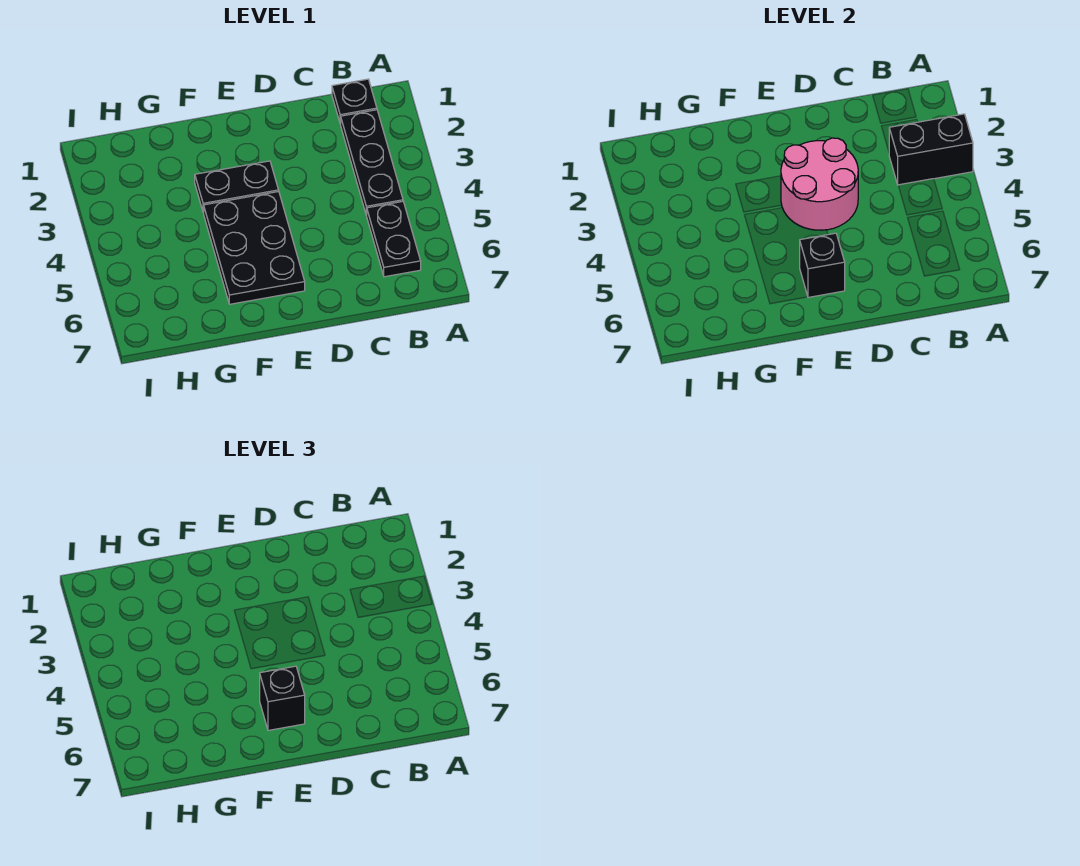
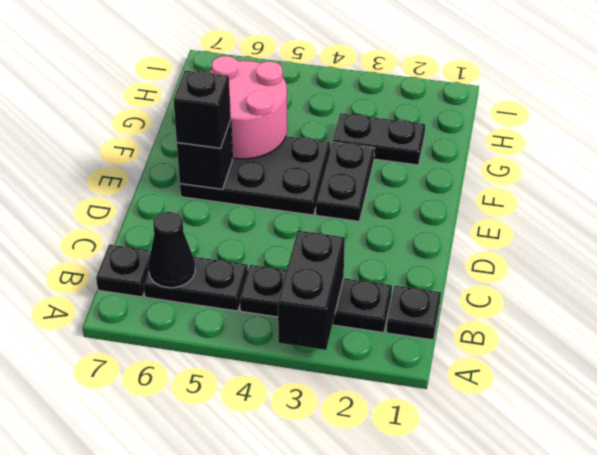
none -> black 1x1 cone [148,212,195,288]
none -> black 1x1 plate [96,245,151,297]
pink 2x2 round brick [781,138,858,230] -> pink 2x2 round brick moved to [208,56,287,159]
none -> black 1x2 plate [333,113,425,165]

